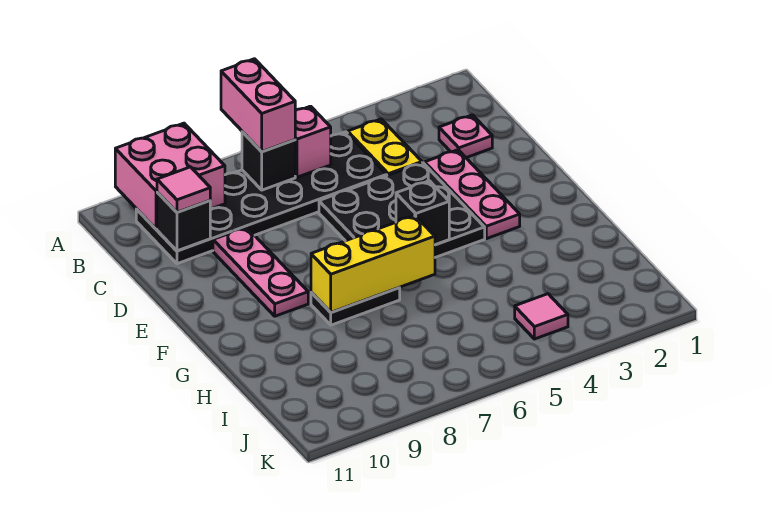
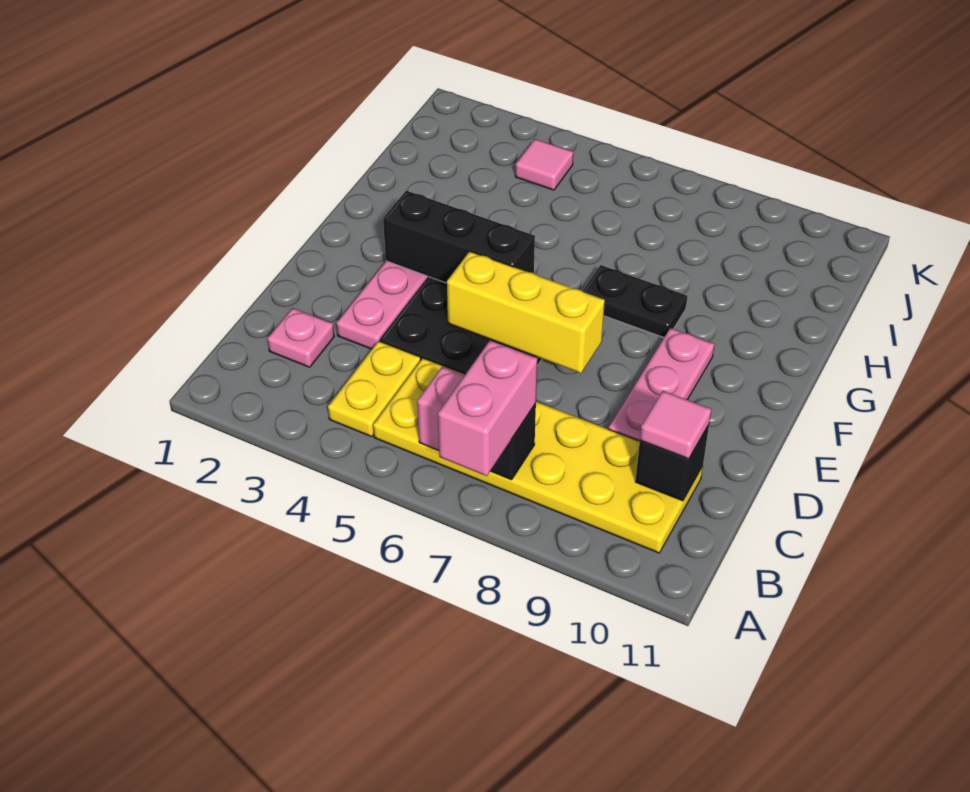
pink 2x2 brick [115,123,225,229] -> none
black 2x6 plate [136,132,387,264] -> yellow 2x6 plate [373,358,703,553]
black 1x1 brick [396,181,449,245] -> black 1x3 brick [383,191,535,283]
yellow 1x3 brick [311,216,435,312] -> yellow 1x3 brick moved to [447,251,605,373]

